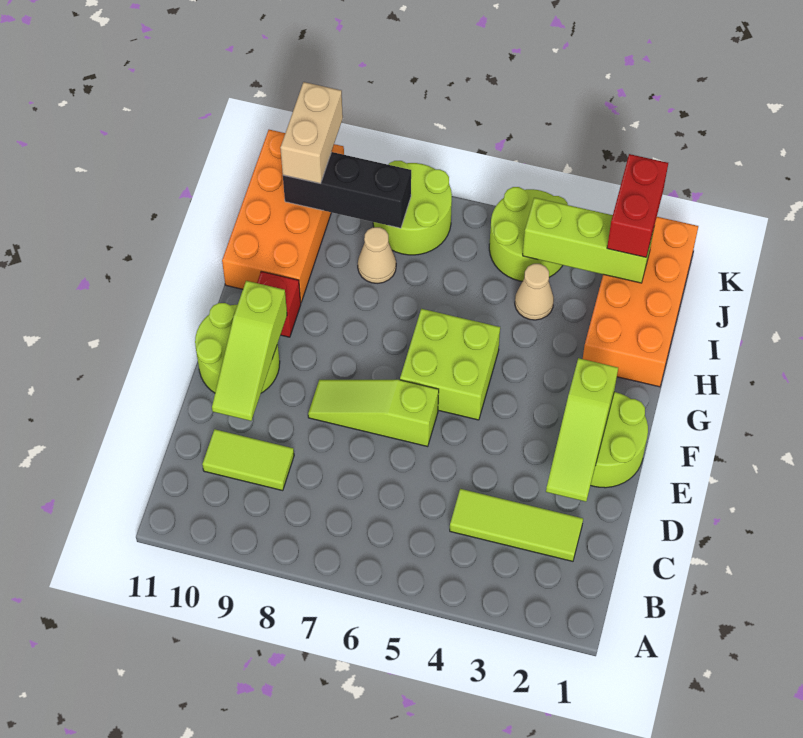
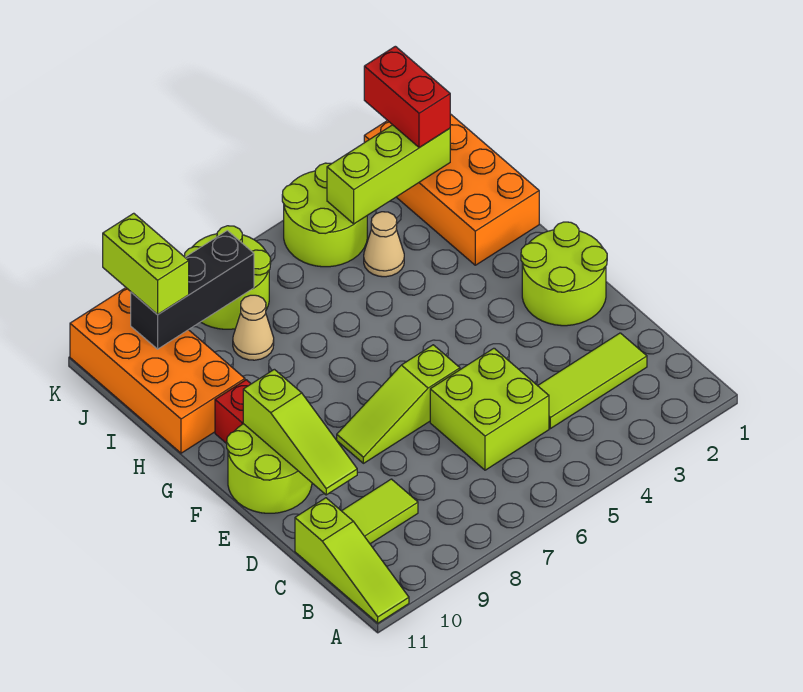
lime 1x3 slope [546,358,618,502] -> lime 1x3 slope moved to [295,498,409,623]
lime 2x2 brick [400,309,500,420] -> lime 2x2 brick moved to [430,348,549,470]
tan 1x2 brick [280,82,343,183] -> lime 1x2 brick [103,213,189,315]

